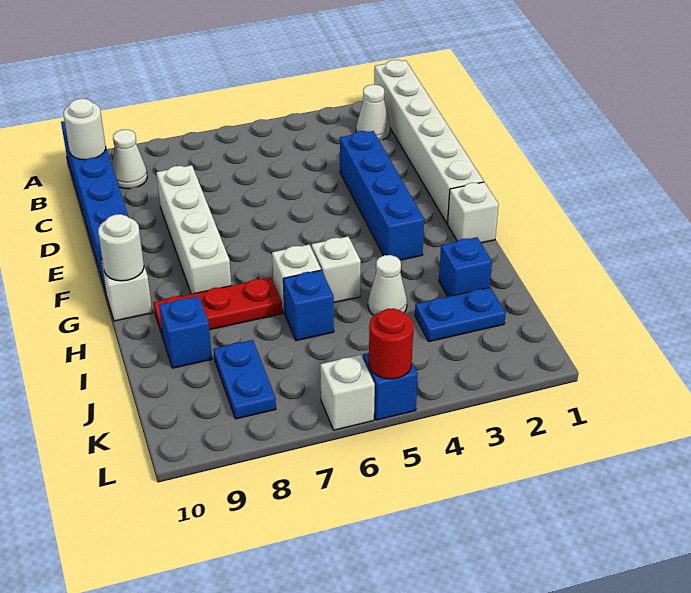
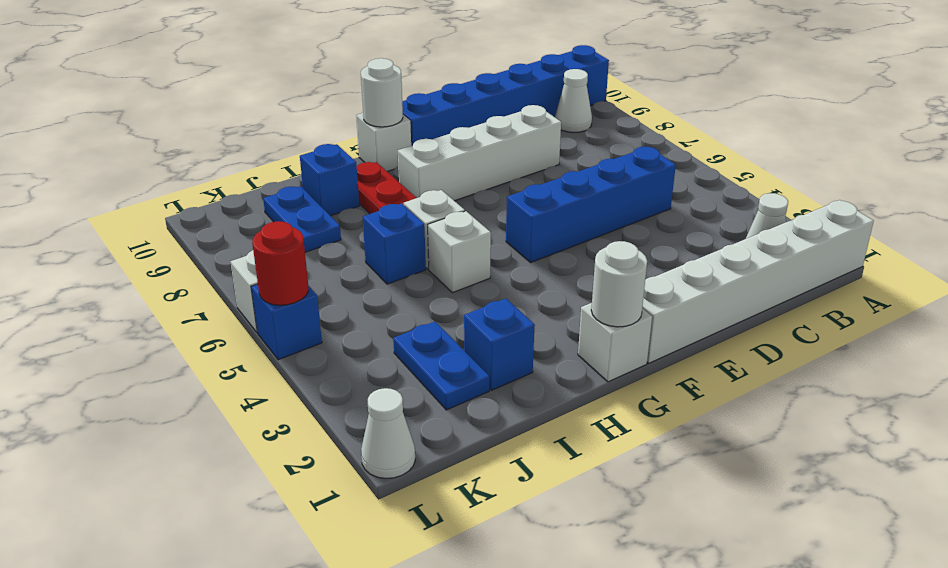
white 1x1 round brick [64,99,106,160] -> white 1x1 round brick moved to [591,241,647,327]
blue 1x4 brick [340,131,424,260] -> blue 1x4 brick moved to [506,147,676,262]
white 1x1 cone [368,255,407,315] -> white 1x1 cone moved to [361,388,415,479]
blue 1x2 plate [214,340,276,419] -> blue 1x2 plate turned to [263,186,341,252]

